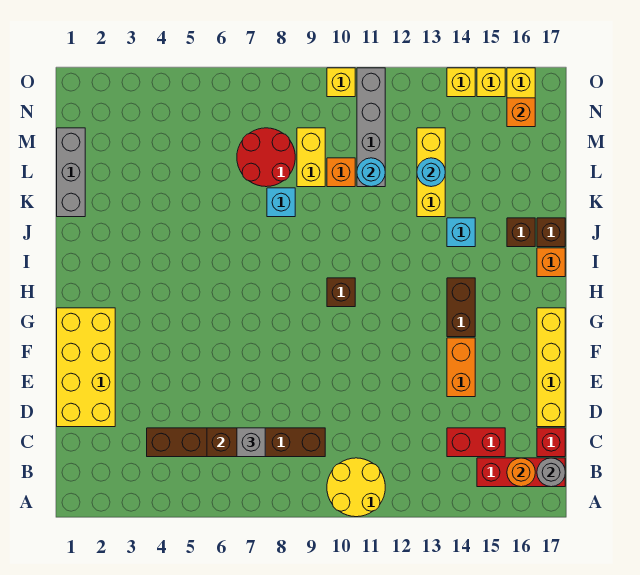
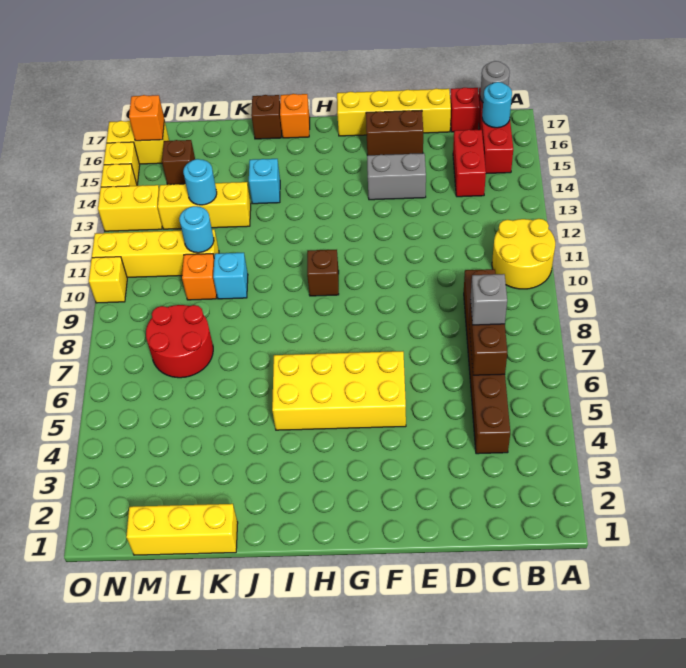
orange 1x1 round brick [507,458,535,487] -> cyan 1x1 round brick [482,82,512,128]
yellow 2x4 brick [57,308,115,427] -> yellow 2x4 brick moved to [272,351,406,430]
orange 1x2 brick [447,338,475,397] -> grey 1x2 brick [367,153,426,200]
brown 1x2 brick [447,278,475,337] -> brown 1x2 brick moved to [366,110,423,155]
brown 1x1 brick [507,218,535,247] -> brown 1x1 brick moved to [162,140,195,185]
grey 1x3 brick [57,128,85,217] -> yellow 1x3 brick [126,504,238,555]
cyan 1x1 brick [267,188,295,217] -> cyan 1x1 brick moved to [213,253,248,299]
yellow 1x2 brick [297,128,325,187] -> yellow 1x2 brick moved to [98,185,162,231]
grey 1x4 brick [357,68,385,187] -> yellow 1x4 brick [92,229,219,277]

